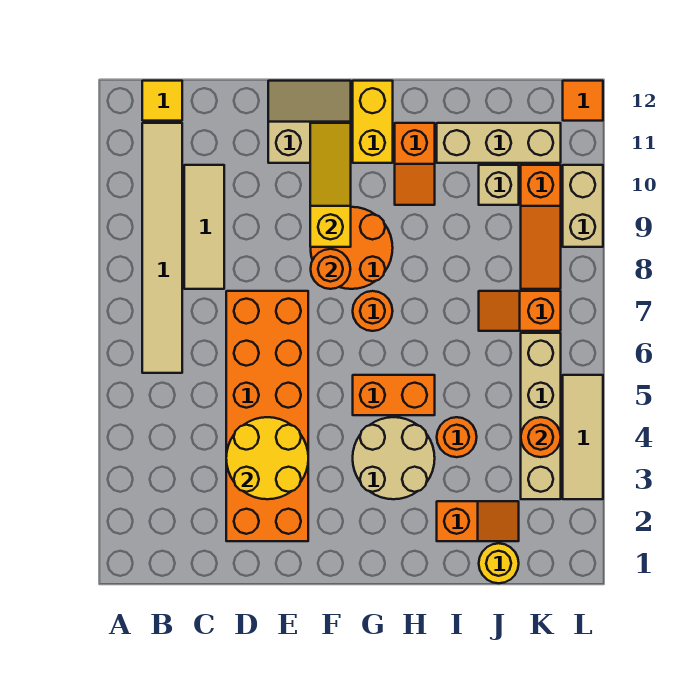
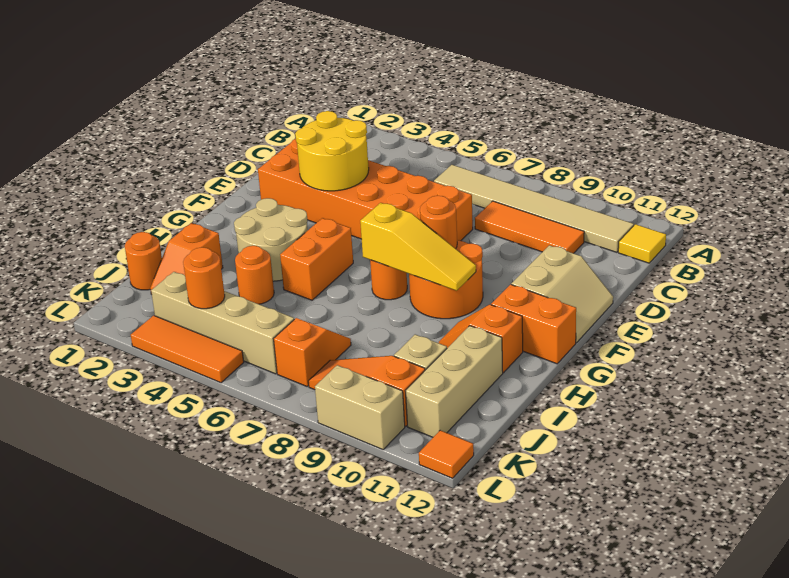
tan 1x3 tile [184,165,224,289] -> orange 1x3 tile [475,201,584,253]
yellow 1x3 slope [310,123,351,247] -> yellow 1x3 slope moved to [360,203,476,291]
yellow 1x2 brick [353,81,393,163] -> orange 1x2 brick [491,284,576,364]
yellow 1x1 round brick [479,543,519,583] -> orange 1x1 round brick [125,232,162,290]
tan 1x3 tile [563,375,603,499] -> orange 1x3 tile [131,315,244,383]

